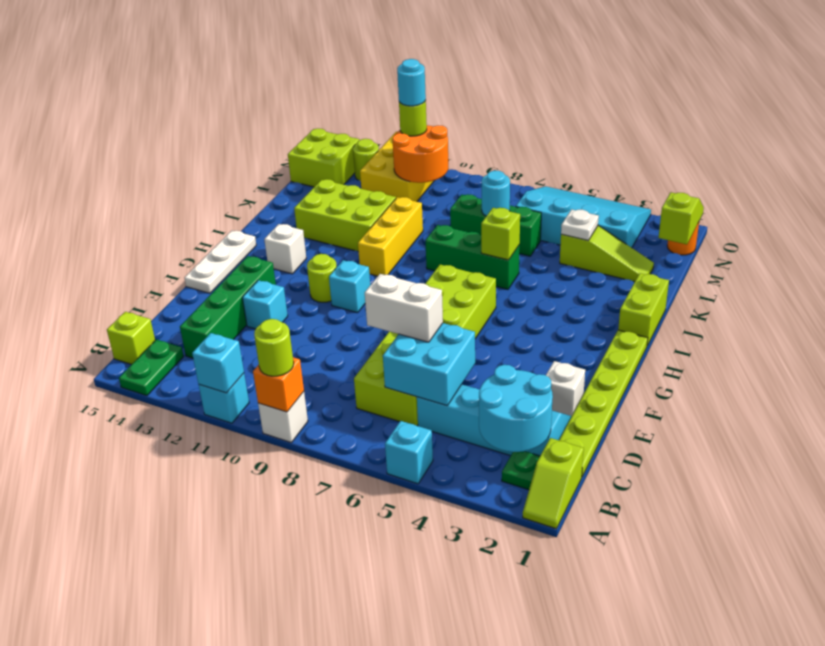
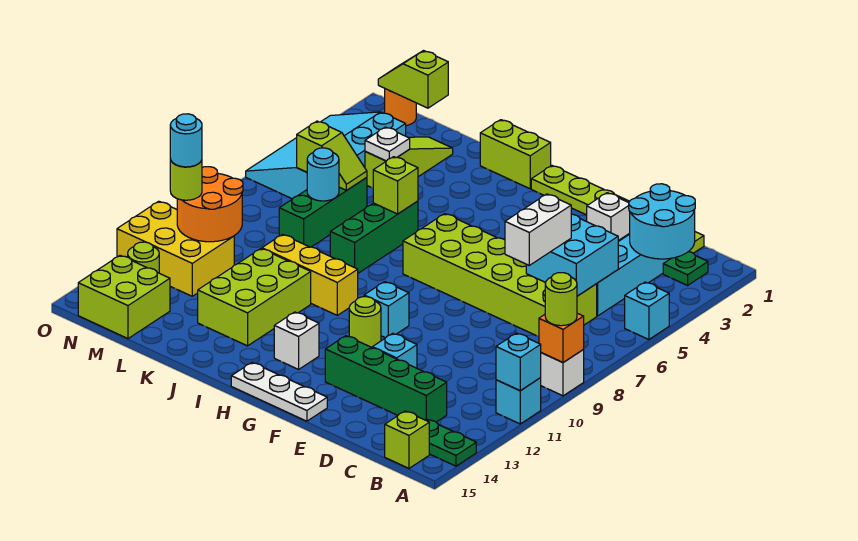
lime 1x2 slope [523,438,584,529] -> lime 1x2 slope moved to [297,121,367,190]

